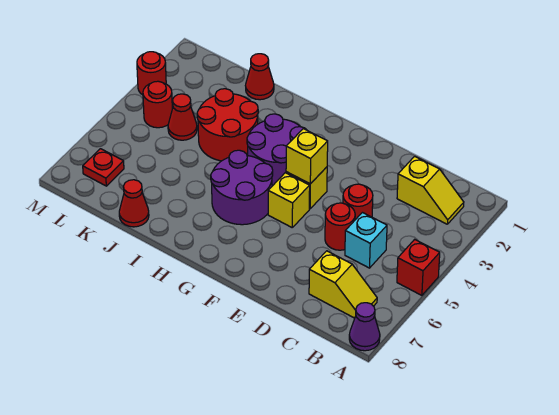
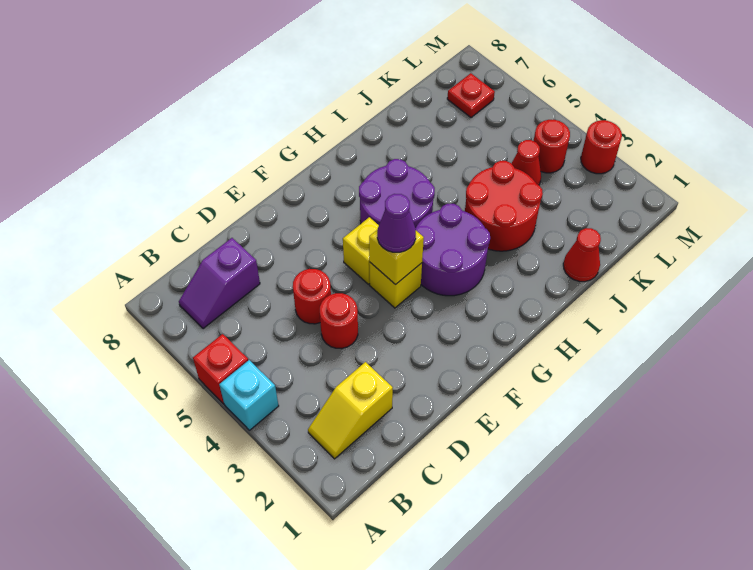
purple 1x1 cone [349,303,380,351] -> purple 1x1 cone moved to [377,194,416,252]
yellow 1x2 slope [309,251,377,318] -> purple 1x2 slope [179,238,260,329]
cyan 1x1 brick [345,213,387,268] -> cyan 1x1 brick moved to [219,360,279,430]
red 1x1 cone [119,180,149,227] -> none

